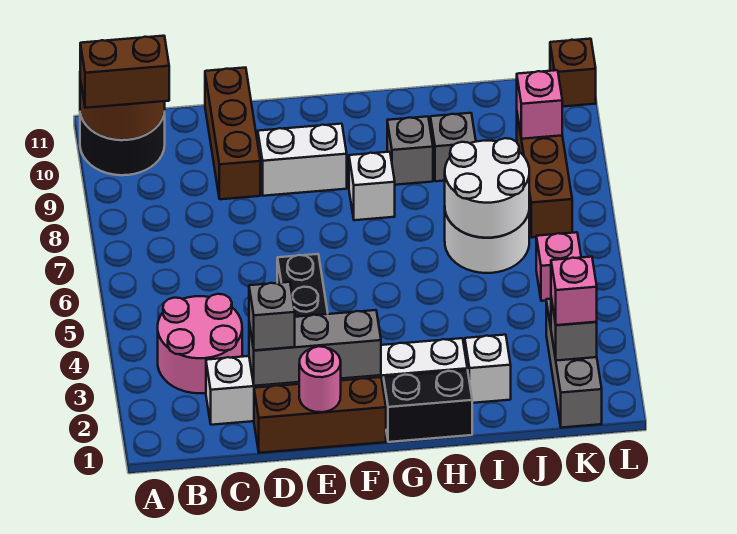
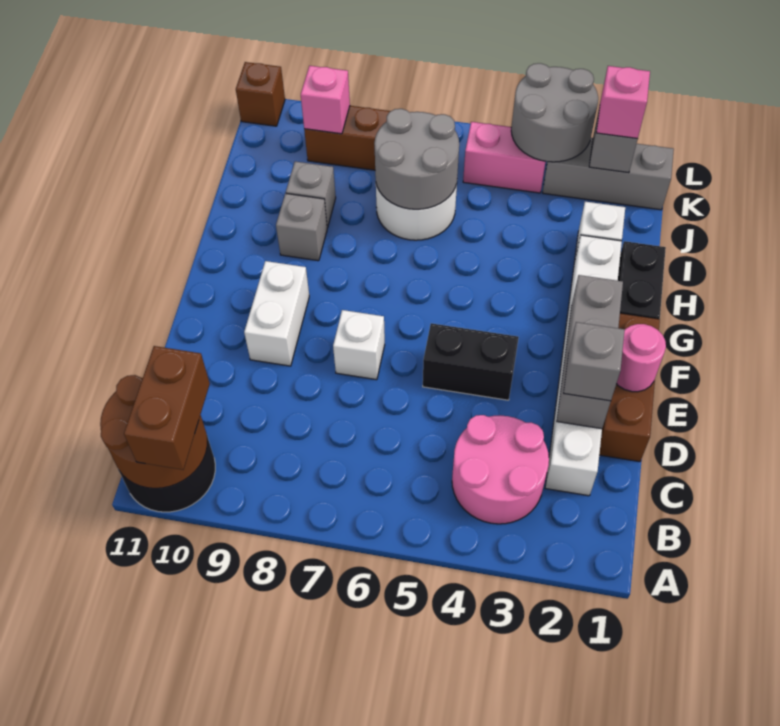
brown 1x3 brick [205,68,260,199] -> none
white 1x1 brick [349,152,395,220] -> white 1x1 brick moved to [333,310,385,380]
white 2x2 round brick [445,138,529,238] -> grey 2x2 round brick [374,109,459,209]
none -> grey 2x2 round brick [511,63,598,162]
pink 1x1 brick [536,232,581,301] -> pink 1x2 brick [463,122,545,193]

